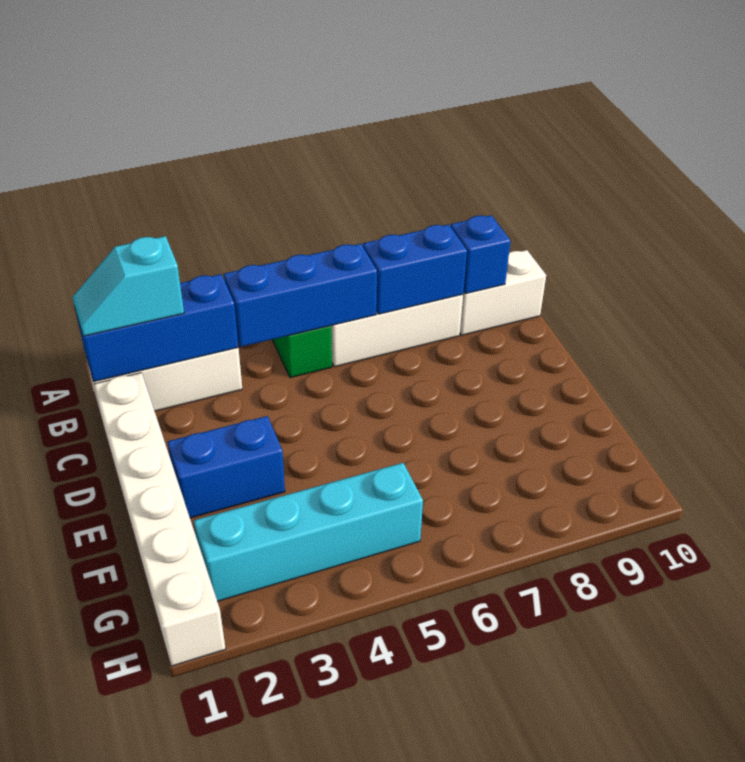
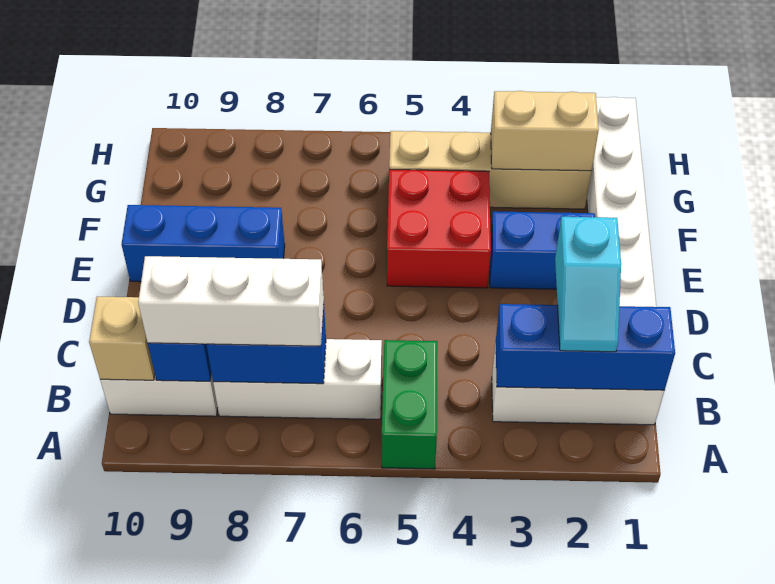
cyan 1x2 slope [73,236,184,336] -> cyan 1x2 slope turned to [555,217,621,352]
blue 1x3 brick [224,244,377,347] -> blue 1x3 brick moved to [122,205,285,282]
none -> white 1x3 brick [138,256,324,346]
none -> tan 1x1 brick [89,296,155,380]
none -> red 2x2 brick [387,169,491,288]
cyan 1x4 brick [194,463,423,601] -> tan 1x4 brick [389,131,592,209]
none -> tan 1x2 brick [491,91,599,171]

